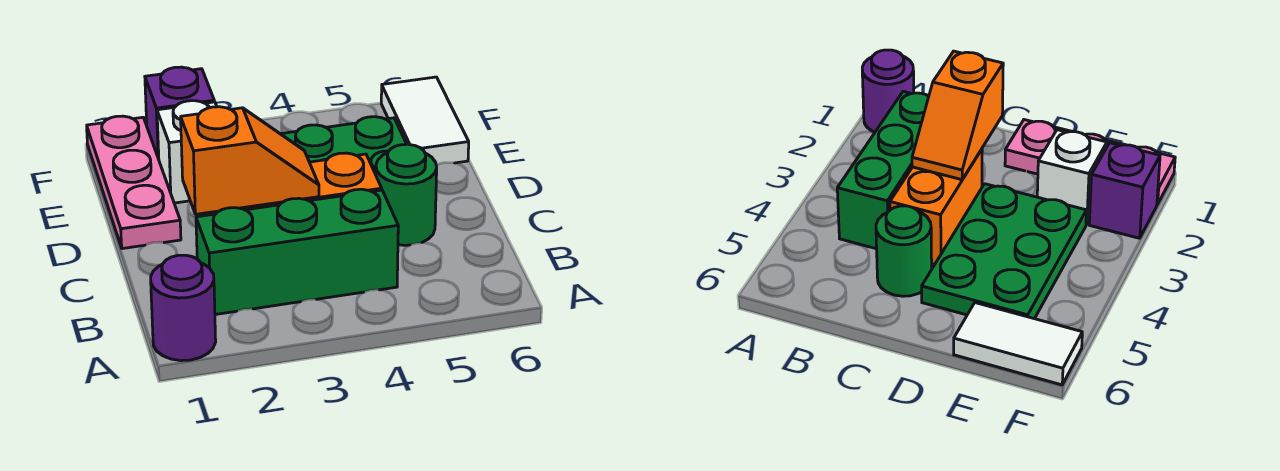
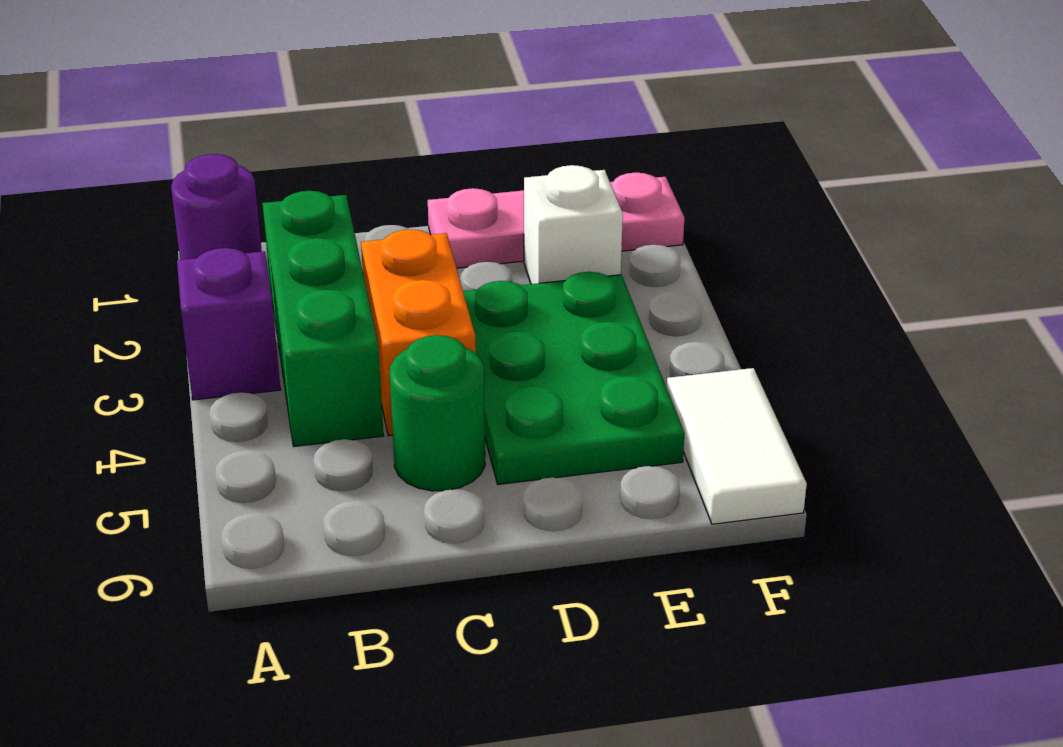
orange 1x2 slope [181,107,319,214] -> none
white 1x2 tile [381,77,469,165] -> white 1x2 tile turned to [667,368,807,524]
purple 1x1 brick [145,67,214,159] -> purple 1x1 brick moved to [177,248,281,400]

